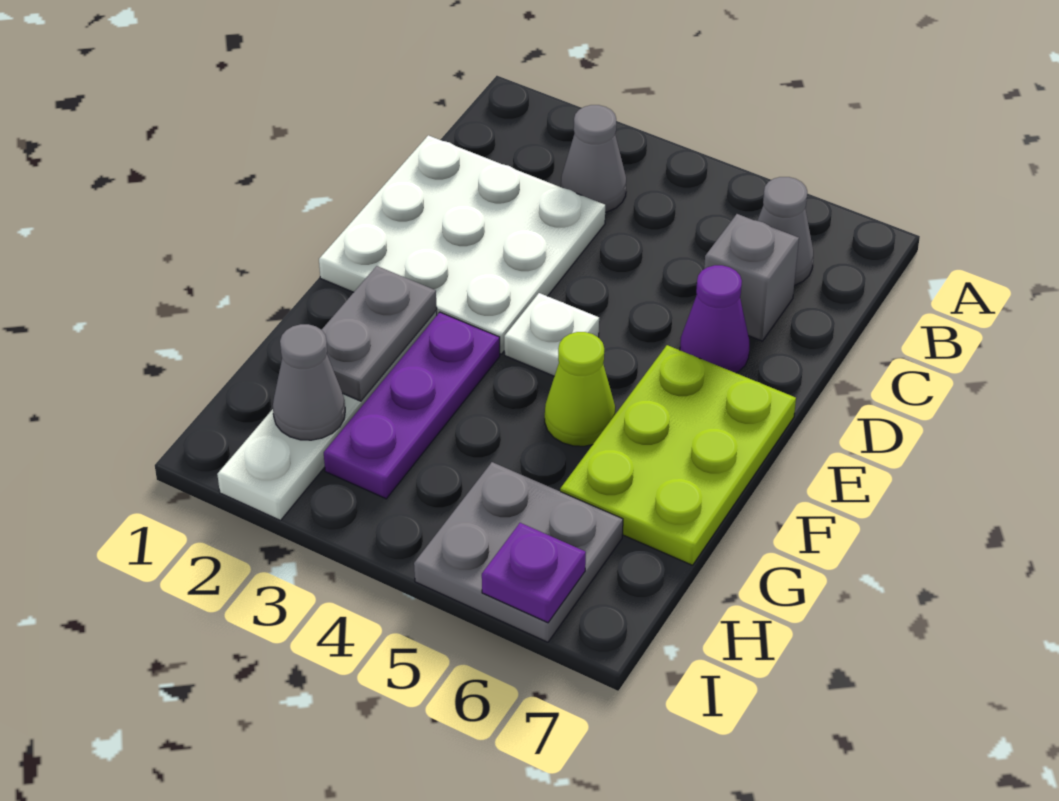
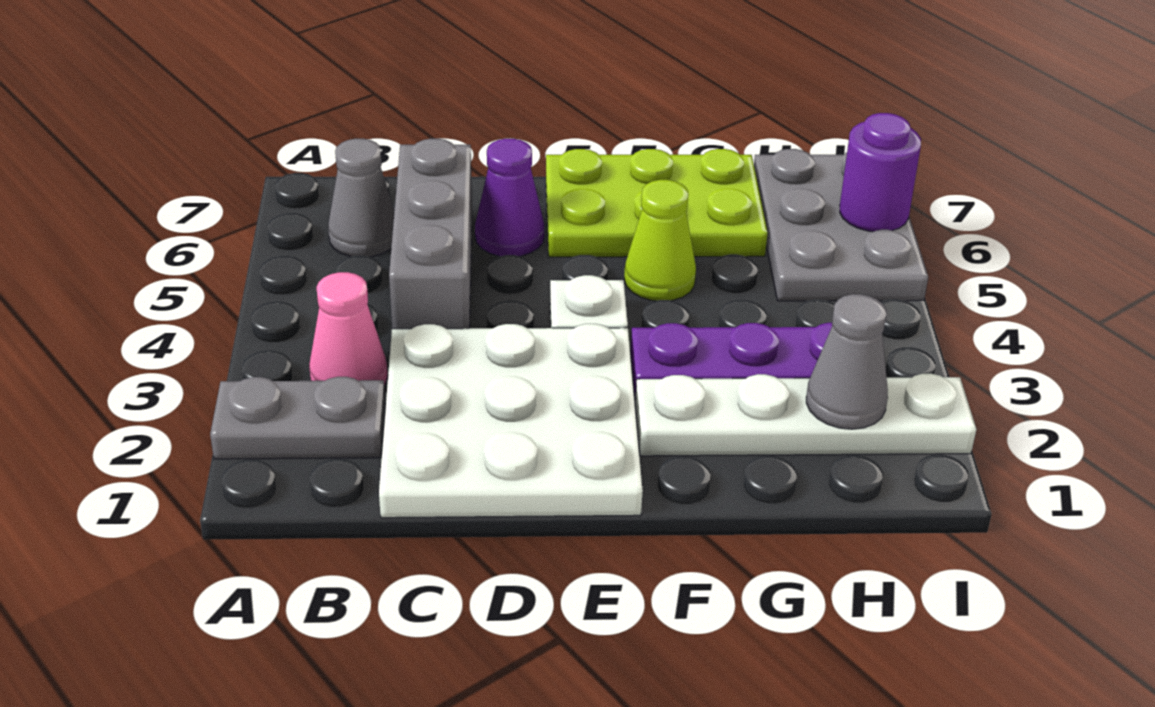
grey 1x1 cone [561,105,626,212] -> pink 1x1 cone [309,272,388,385]
grey 1x1 brick [704,214,799,341] -> grey 1x3 brick [389,139,472,329]
grey 1x2 plate [322,266,437,401] -> grey 1x2 plate moved to [210,377,385,459]
grey 2x2 plate [414,462,623,642] -> grey 2x3 plate [754,149,928,301]
purple 1x1 plate [482,523,586,623] -> purple 1x1 round brick [840,113,921,232]

